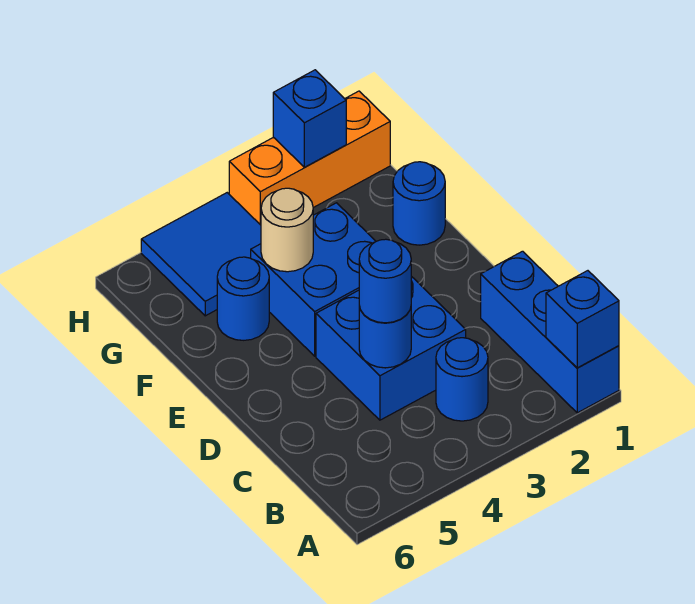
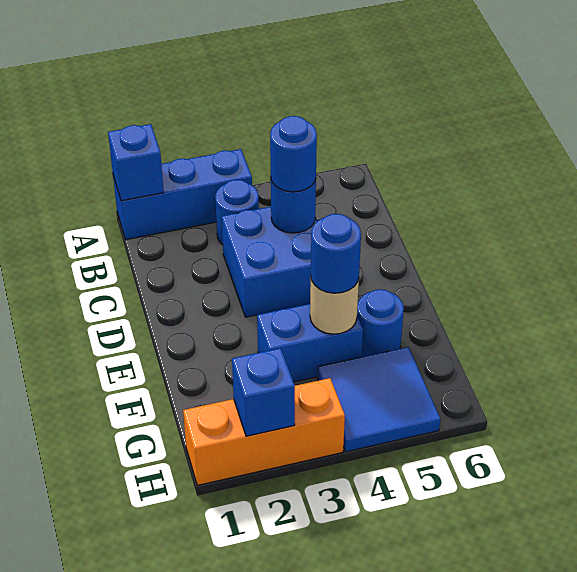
blue 1x3 brick [481,251,619,413] -> blue 1x3 brick turned to [113,149,252,240]
blue 2x2 brick [251,203,376,356] -> blue 1x2 brick [257,304,363,382]
blue 1x1 round brick [393,162,445,245] -> blue 1x1 round brick moved to [311,214,361,293]

